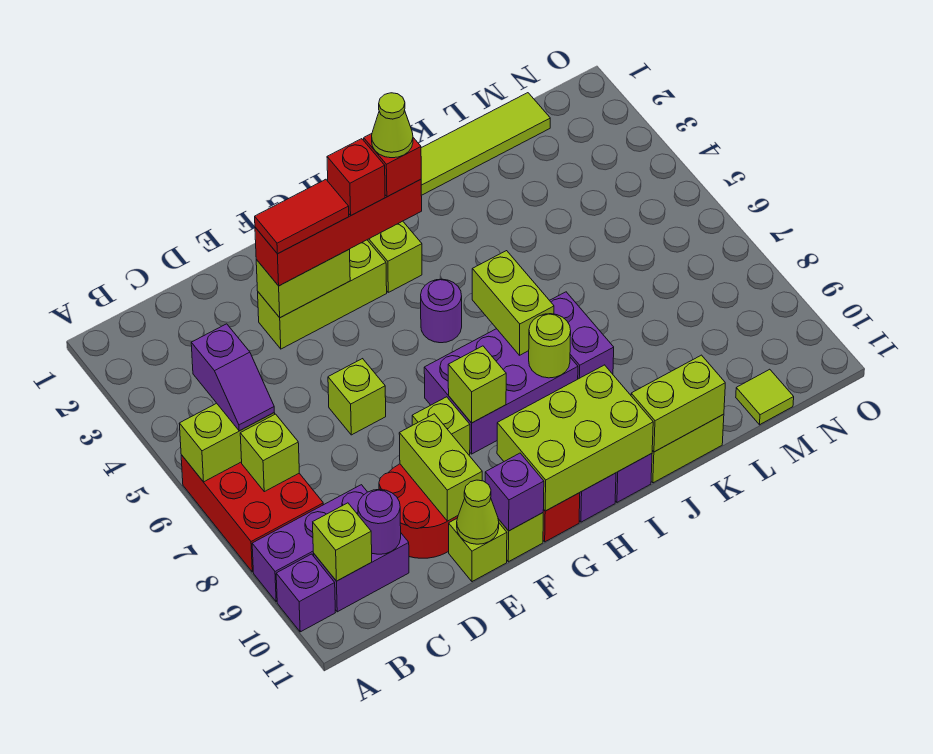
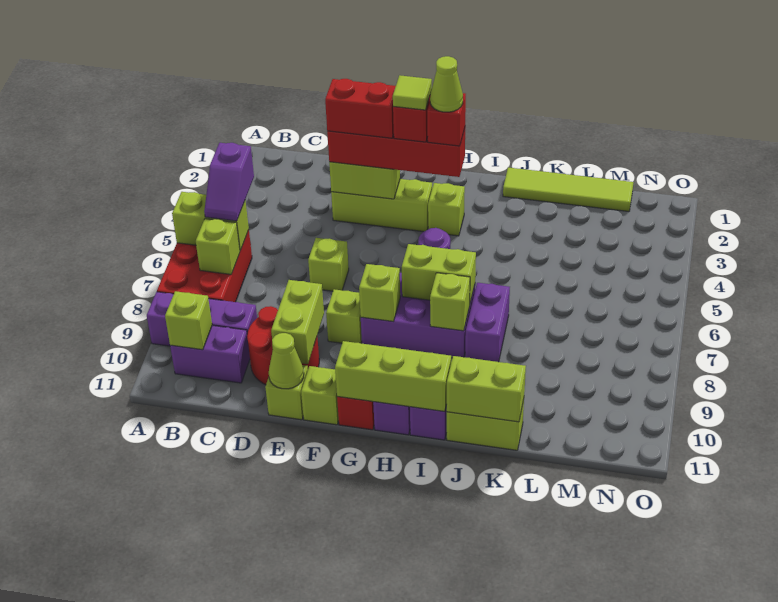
purple 1x1 brick [276,554,335,632] -> none
purple 1x1 round brick [358,489,401,554] -> none
red 1x2 tile [255,179,349,254] -> red 1x2 brick [325,79,396,138]
purple 1x1 brick [485,453,544,531] -> none
lime 2x3 brick [497,365,653,511] -> lime 1x3 brick [335,341,451,411]
lime 1x2 brick [472,251,554,355] -> lime 1x2 brick turned to [402,244,476,303]
lime 1x1 round brick [529,314,571,378] -> lime 1x1 brick [430,273,470,331]
lime 1x1 tile [736,369,794,425] -> lime 1x1 tile moved to [393,75,432,110]

